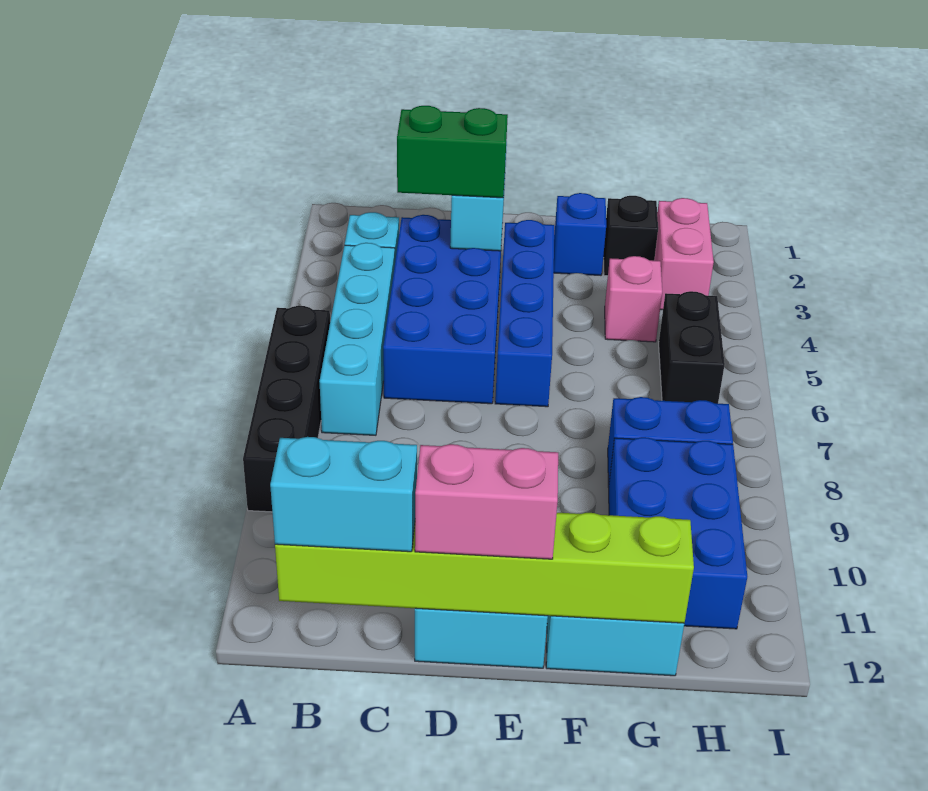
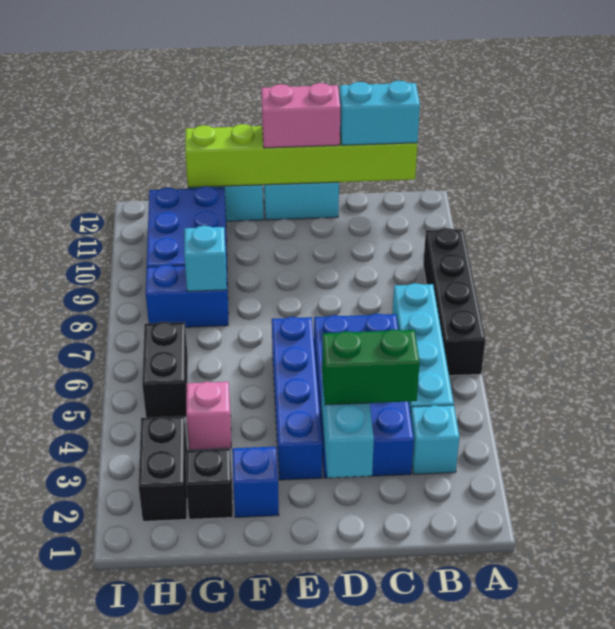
none -> cyan 1x1 brick [184,226,227,291]
pink 1x2 brick [654,198,714,310] -> black 1x2 brick [139,416,187,521]

